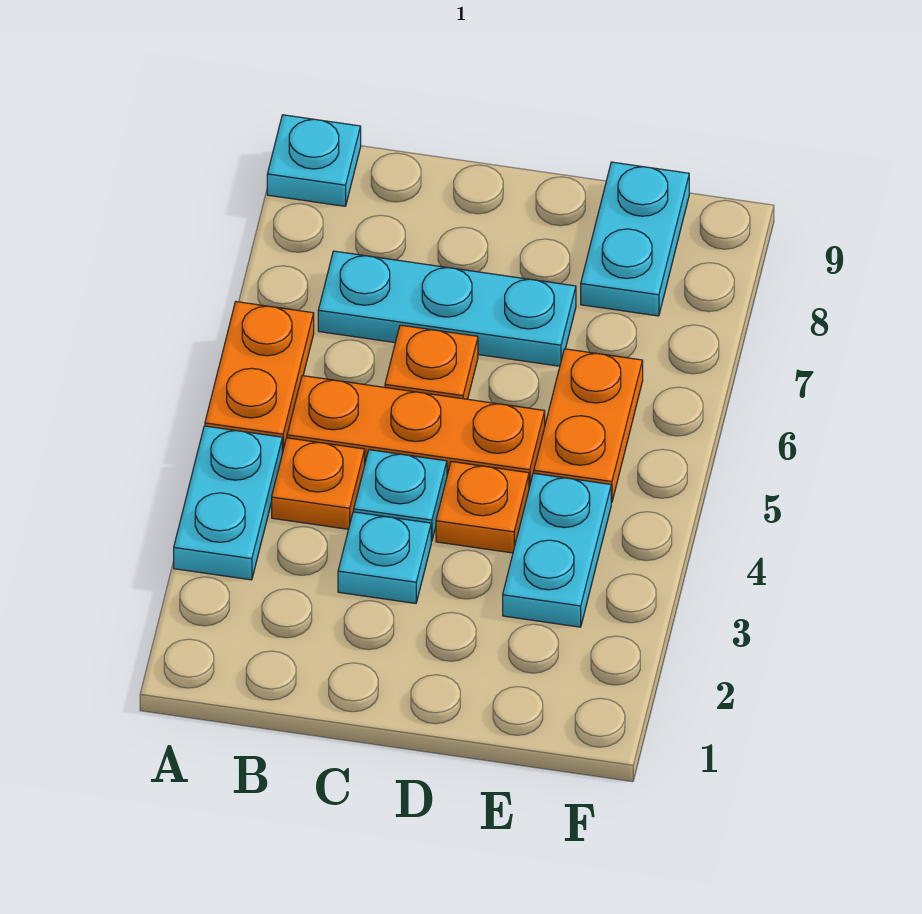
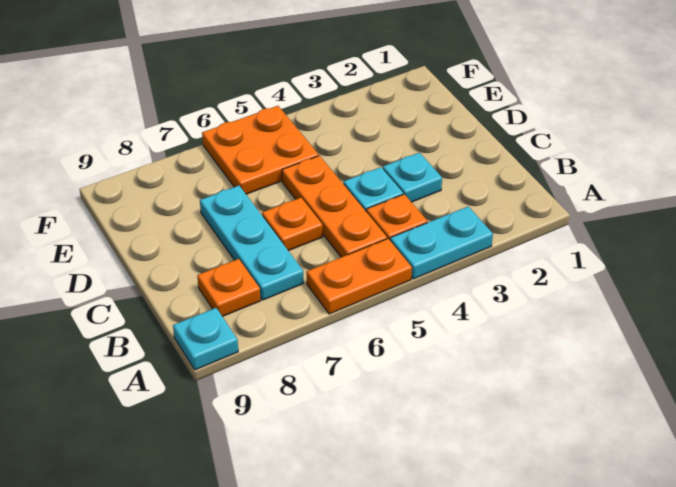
orange 1x1 plate [436,462,529,553] -> orange 1x1 plate moved to [197,259,261,316]
cyan 1x2 plate [503,473,611,627] -> none
orange 1x2 plate [534,349,643,503] -> orange 2x2 plate [202,106,319,194]
cyan 1x2 plate [581,162,689,316] -> none

